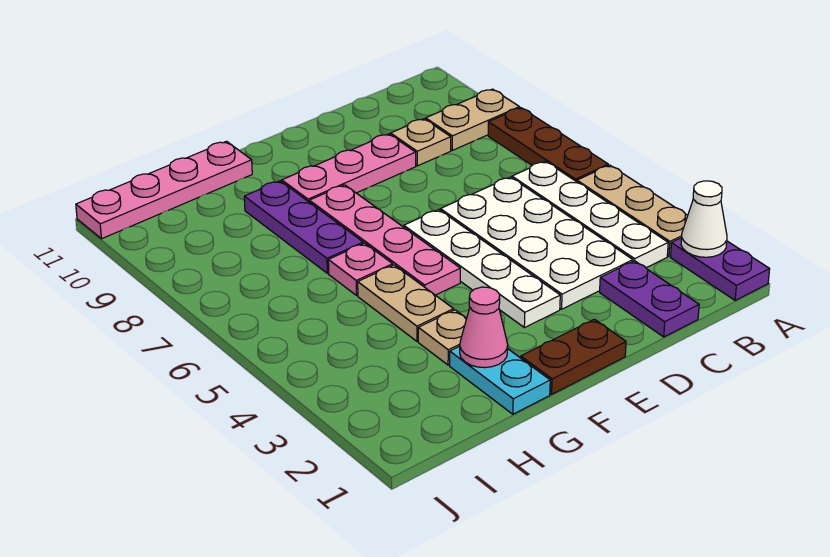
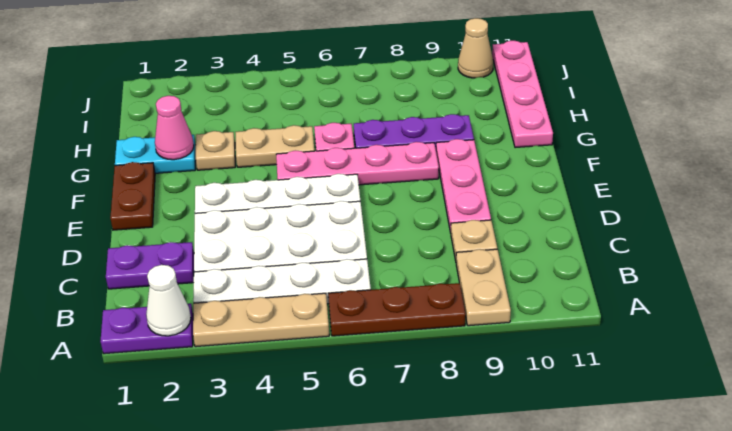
none -> tan 1x1 cone [458,18,493,78]

